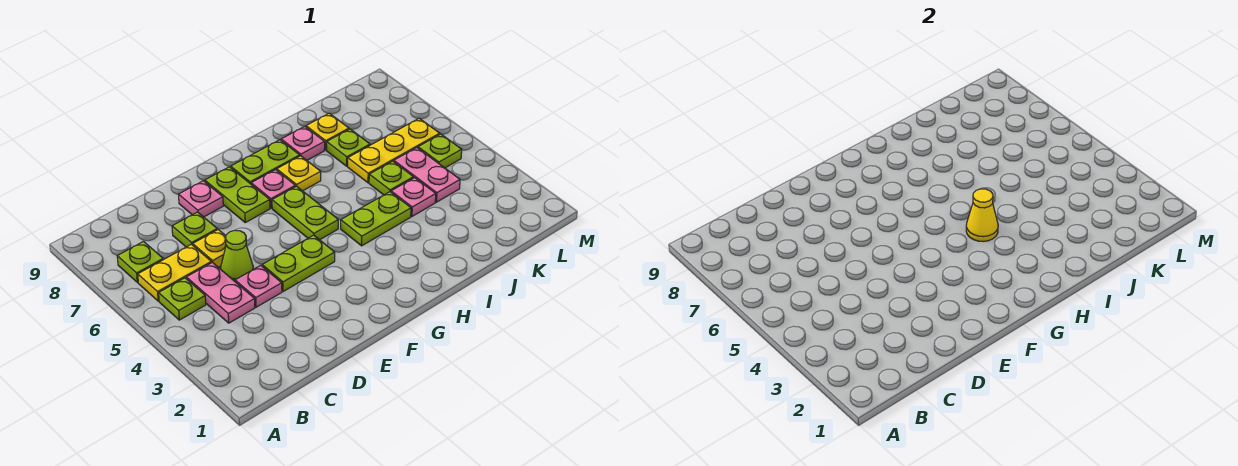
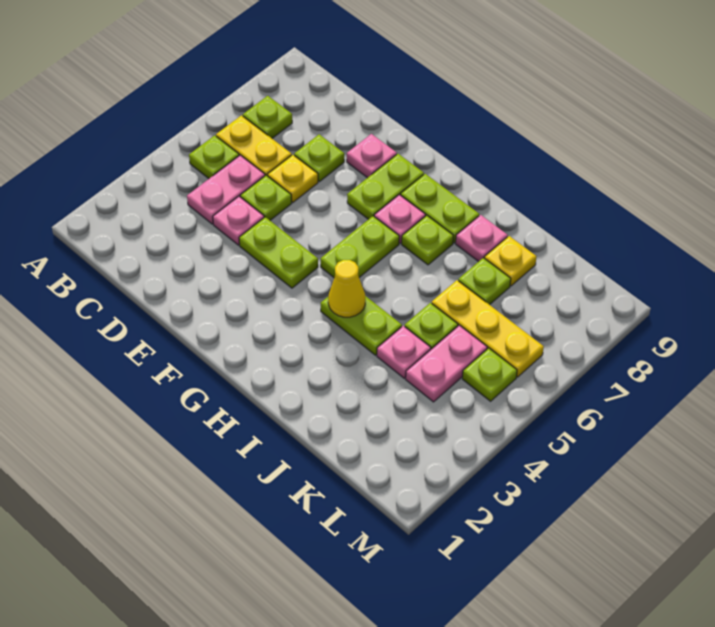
lime 1x1 cone [221,230,253,281] -> lime 1x1 plate [240,175,292,220]
yellow 1x1 plate [277,156,321,191] -> lime 1x1 plate [402,216,453,265]

